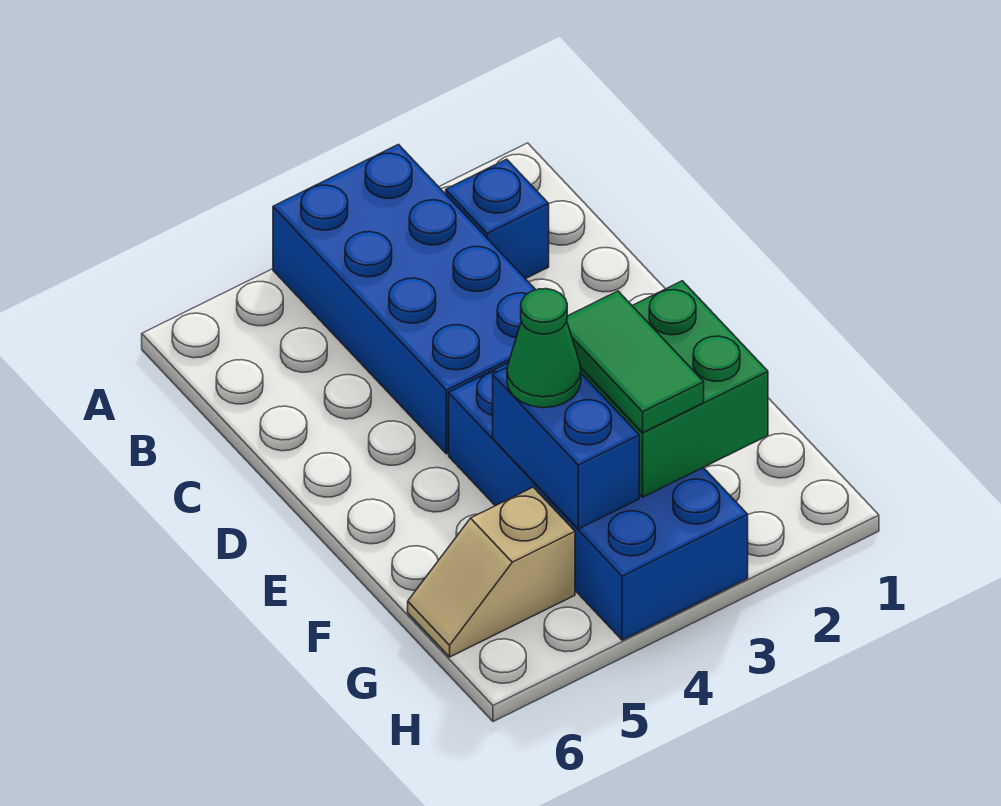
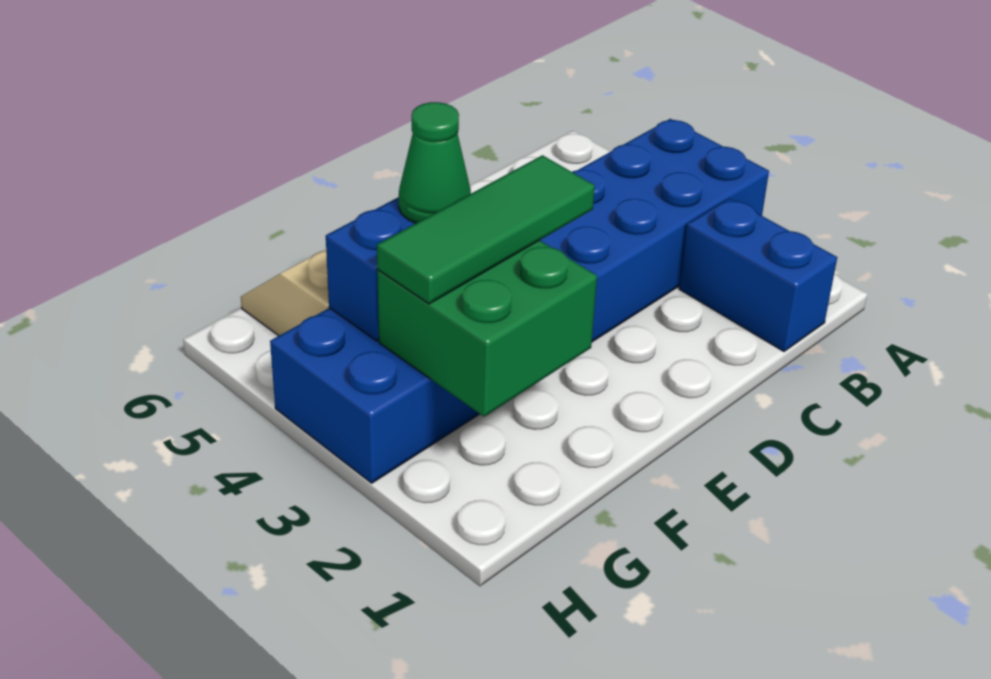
blue 1x1 brick [446,159,549,279] -> blue 1x2 brick [679,198,837,351]
green 1x2 tile [567,291,704,432] -> green 1x3 tile [377,155,595,304]

